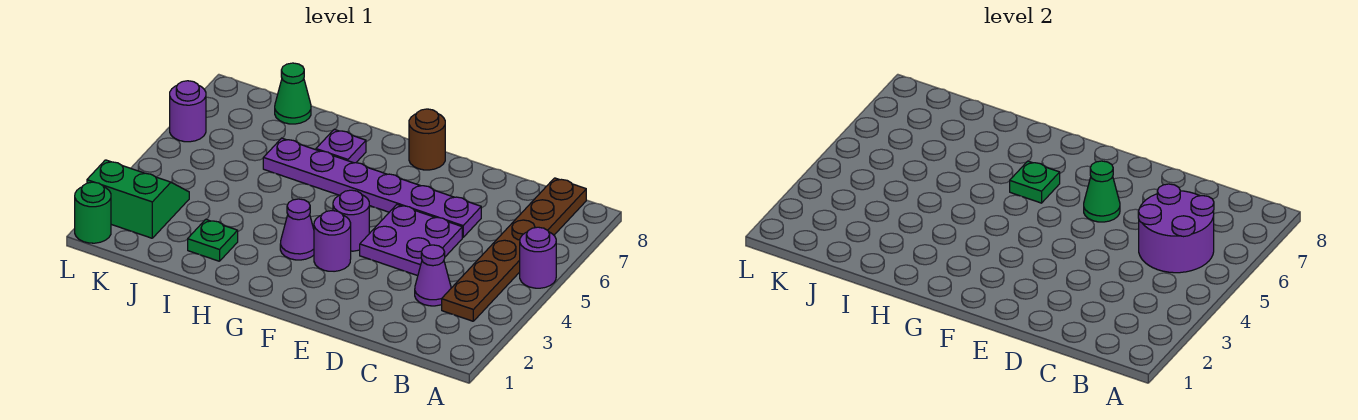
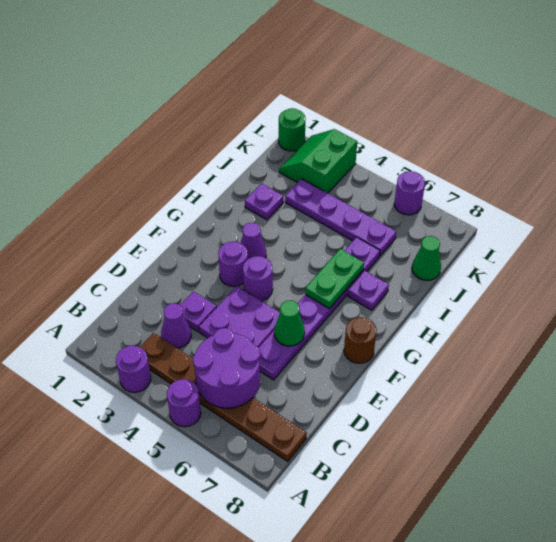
none -> purple 1x1 round brick [116,346,151,392]
none -> purple 1x1 plate [180,291,216,332]
green 1x1 plate [1010,161,1060,203] -> green 1x2 plate [305,249,364,309]
green 1x1 plate [188,219,238,261] -> purple 1x1 plate [245,184,283,220]
none -> purple 1x4 plate [285,179,396,256]
green 2x2 slope [87,160,189,238] -> green 2x2 slope turned to [279,129,357,193]

